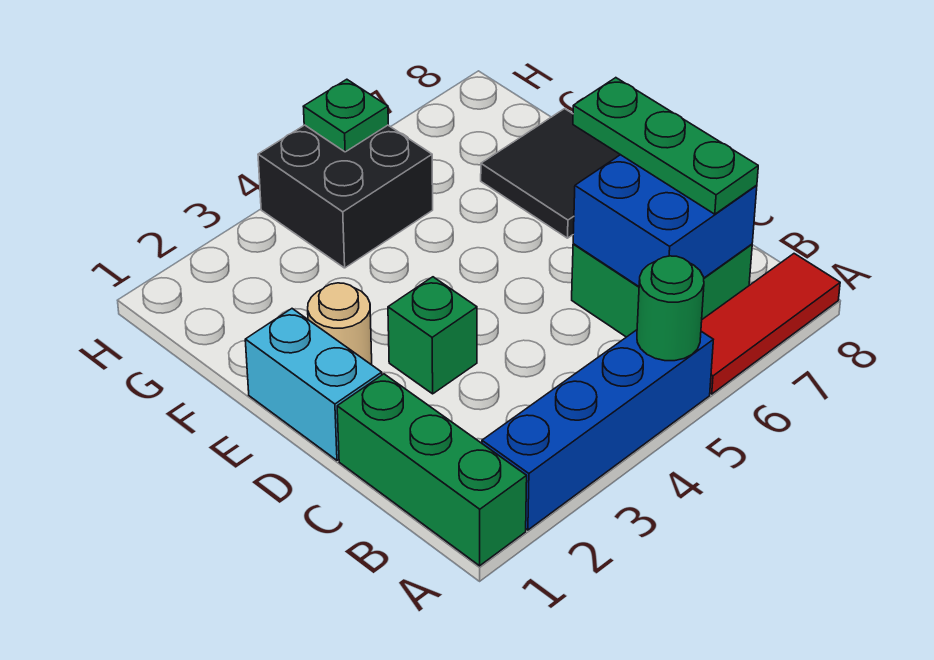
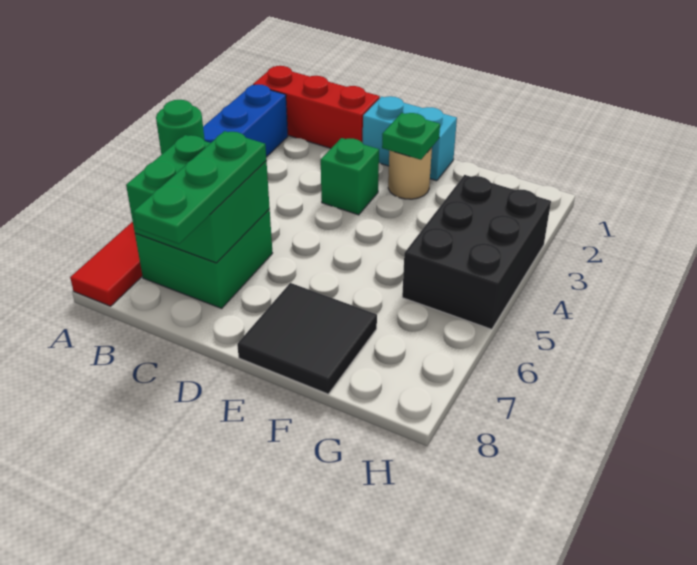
green 1x3 brick [337,374,527,566] -> red 1x3 brick [253,66,380,148]
blue 2x2 brick [573,155,757,286] -> green 2x2 brick [126,135,270,263]
green 1x3 plate [573,78,758,214] -> green 1x3 plate turned to [133,131,266,244]
black 2x2 brick [258,125,433,268] -> black 2x3 brick [402,175,551,329]
green 1x1 plate [303,79,388,152] -> green 1x1 plate moved to [382,113,440,160]

